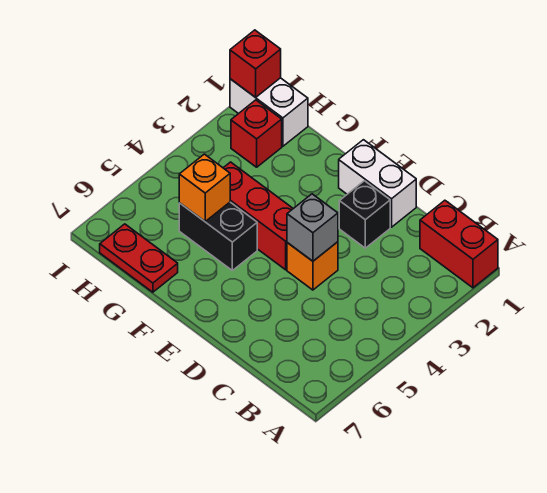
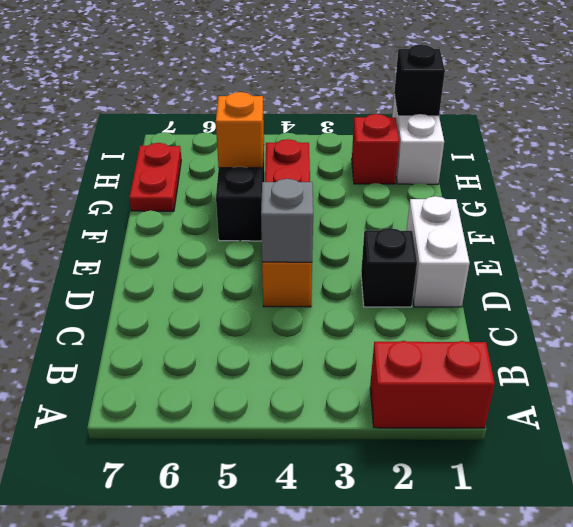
red 1x2 brick [420,200,498,288] -> red 1x2 brick turned to [370,341,495,428]
red 1x1 brick [230,30,281,97] -> black 1x1 brick [394,44,445,116]

